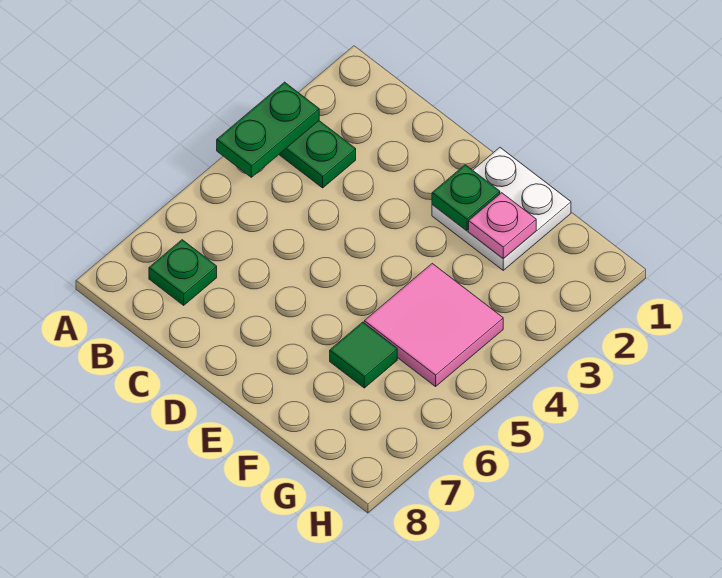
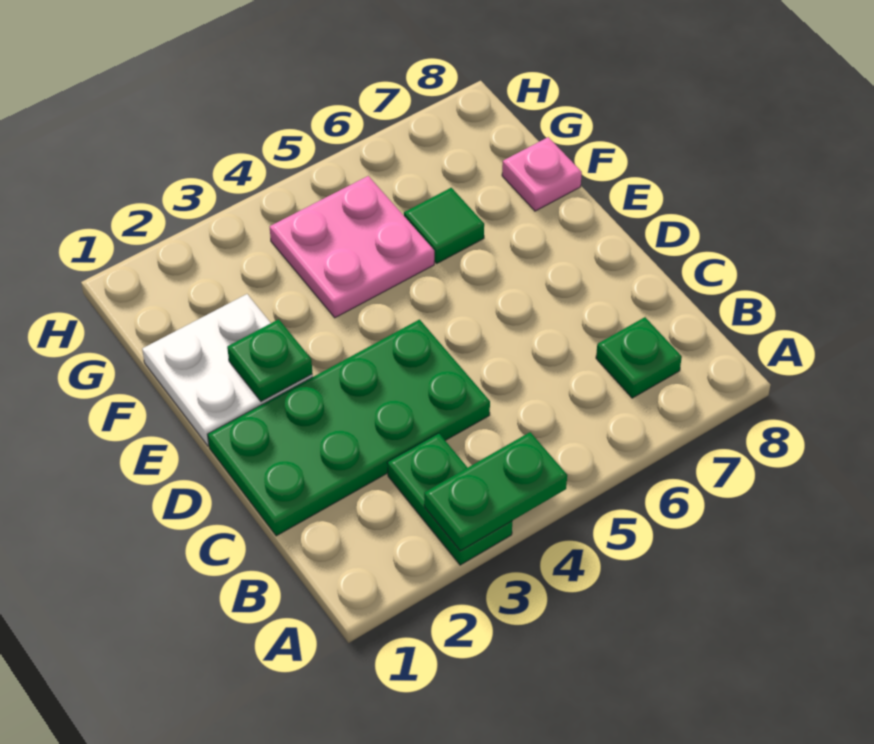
none -> green 2x4 plate [208,320,490,536]
pink 1x1 plate [469,193,536,259] -> pink 1x1 plate moved to [502,137,582,211]
pink 2x2 tile [364,264,503,386] -> pink 2x2 plate [270,176,434,318]

